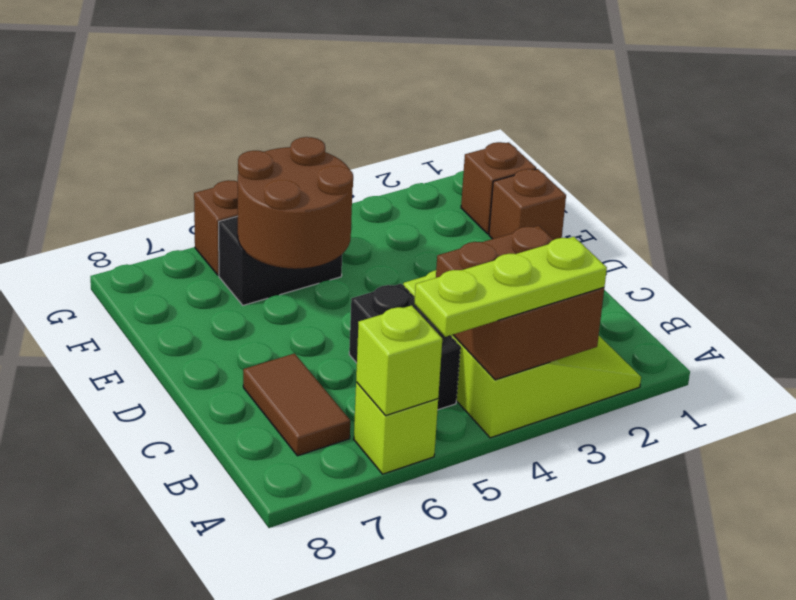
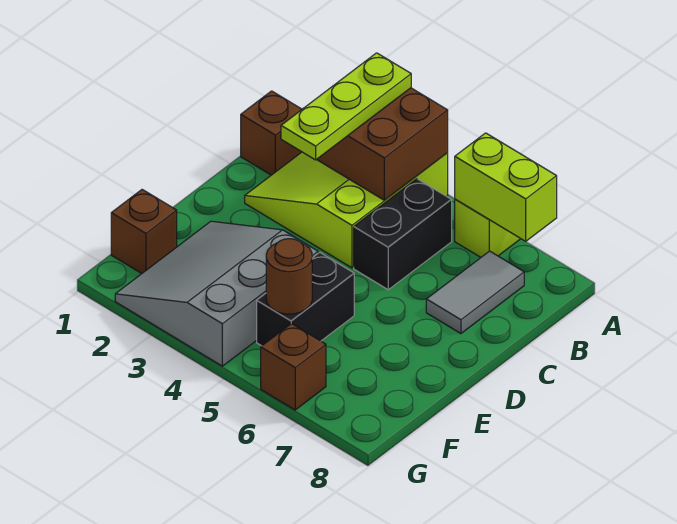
lime 1x3 plate [414,237,607,337] -> lime 1x3 plate turned to [281,53,411,160]
lime 1x1 brick [356,305,442,416] -> lime 1x2 brick [455,133,557,241]
brown 1x2 tile [243,353,350,456] -> grey 1x2 tile [426,251,524,333]
brown 1x1 brick [489,169,566,240] -> brown 1x1 brick moved to [241,91,302,175]
none -> grey 3x3 slope [115,221,318,366]
brown 2x2 round brick [237,137,353,269] -> brown 1x1 round brick [266,239,312,314]
black 1x2 brick [219,216,342,305] -> black 1x2 brick turned to [257,253,354,346]

